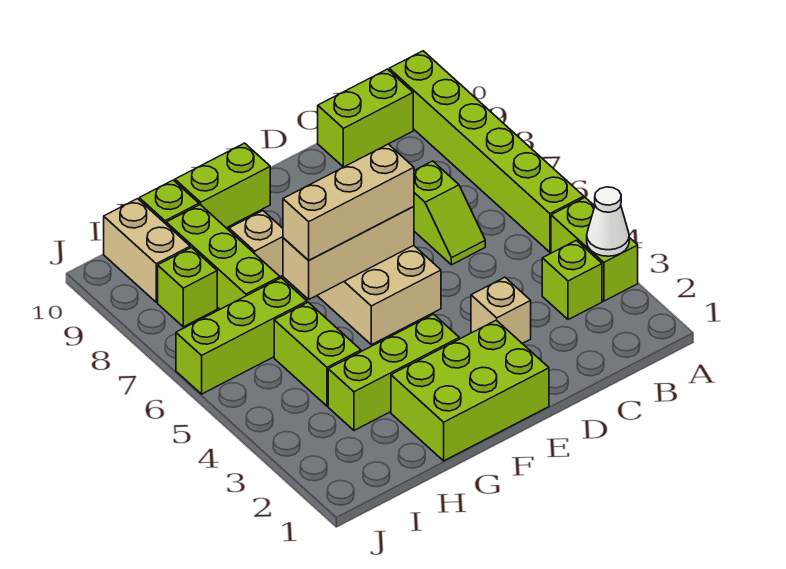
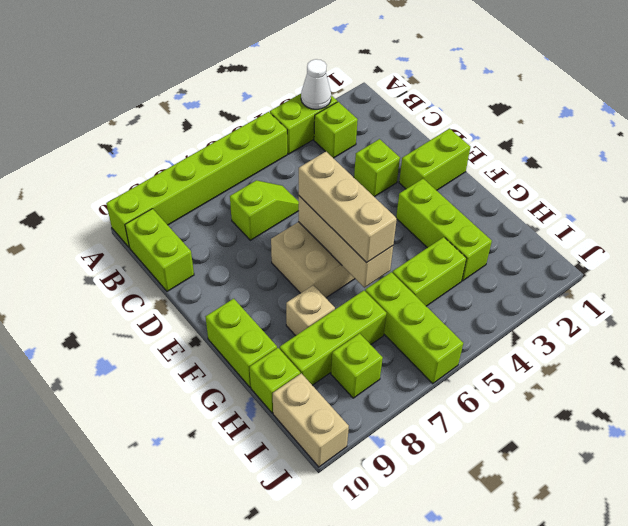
tan 1x1 brick [471,277,531,344] -> lime 1x1 brick [354,139,400,197]
lime 2x3 brick [391,320,549,461] -> lime 1x2 brick [399,129,470,190]
tan 1x2 brick [104,199,190,302] -> tan 1x2 brick turned to [273,373,349,467]

